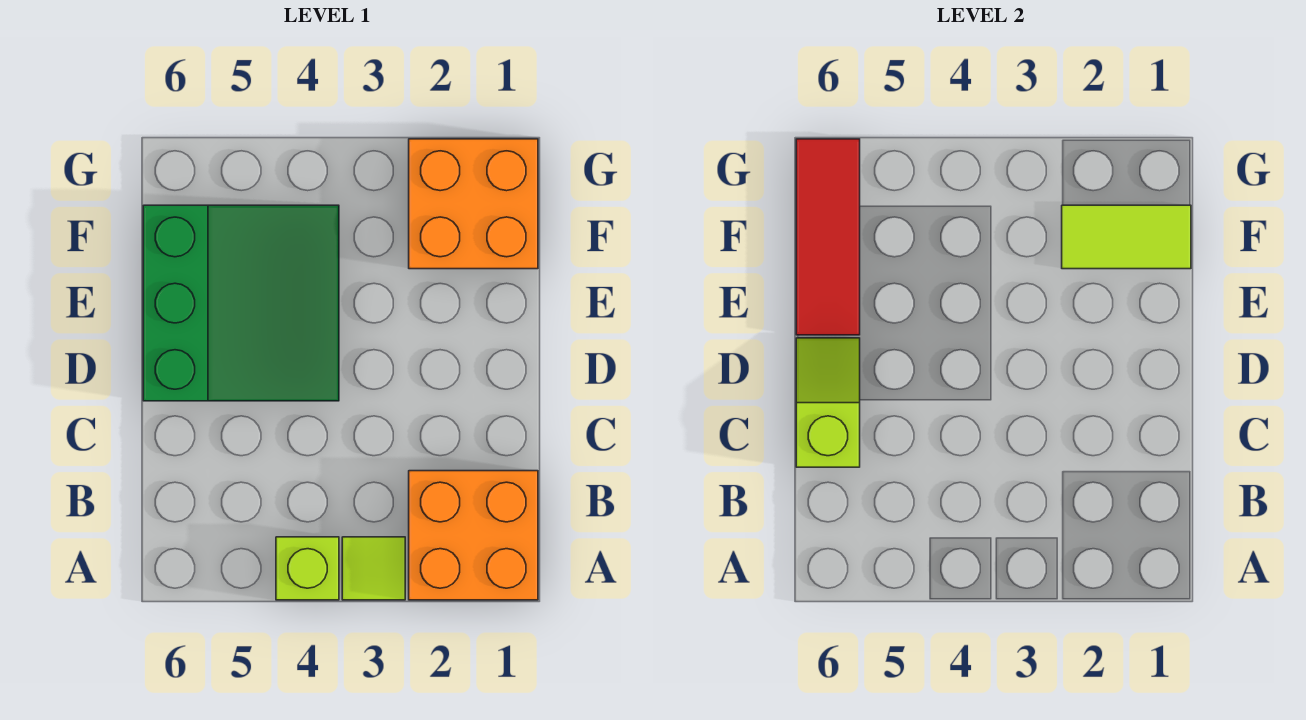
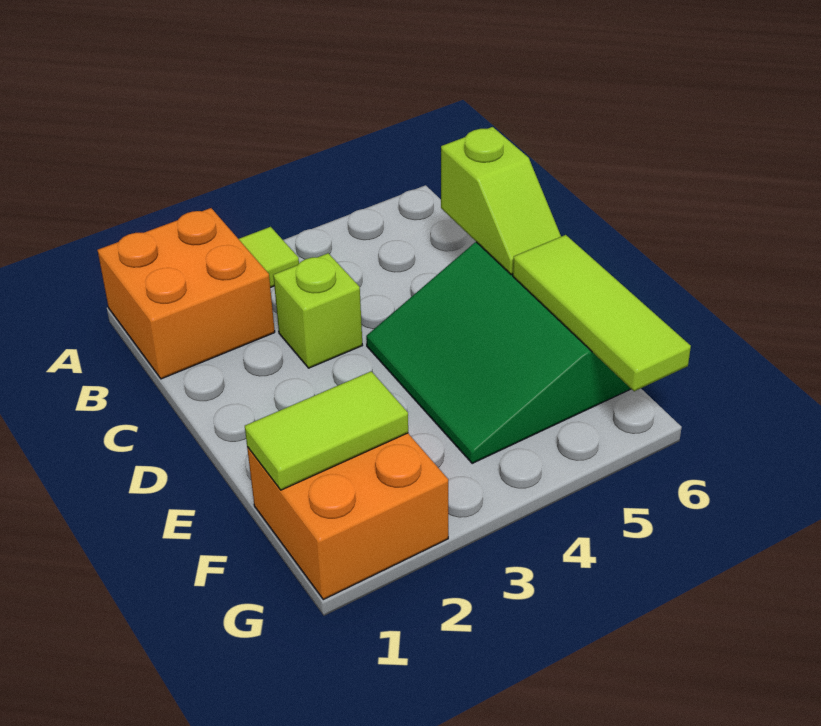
lime 1x1 brick [276,537,339,600] -> lime 1x1 brick moved to [273,253,362,368]
red 1x3 tile [796,139,860,335] -> lime 1x3 tile [513,235,691,391]

